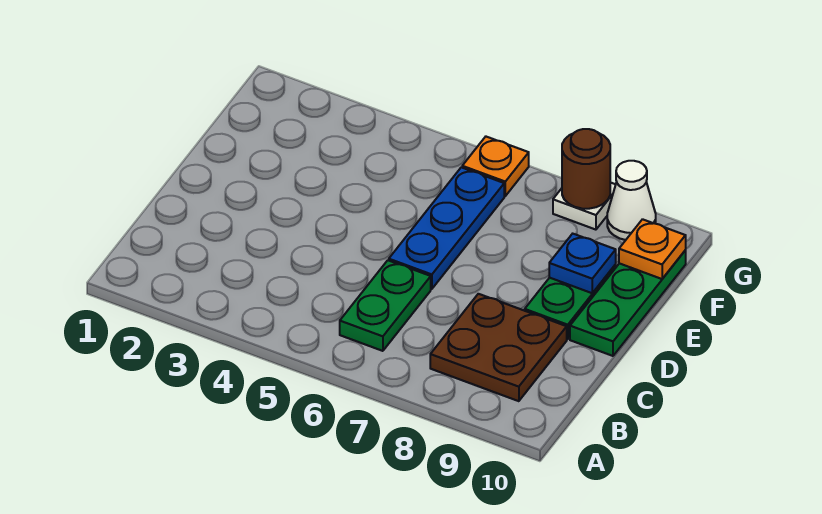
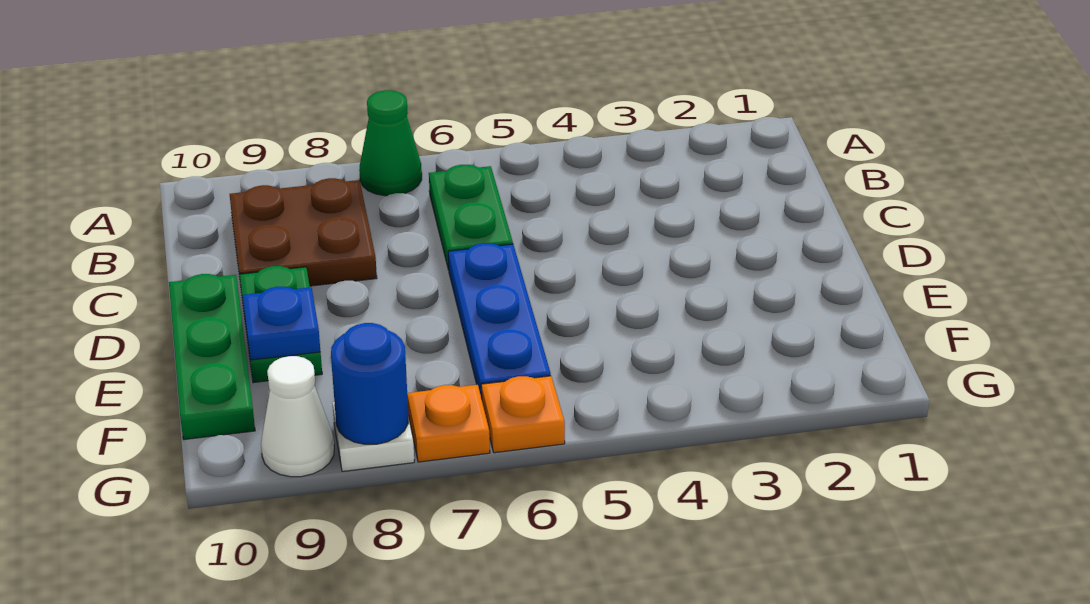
none -> green 1x1 cone [359,90,422,196]
orange 1x1 plate [619,219,686,279] -> orange 1x1 plate moved to [407,385,490,462]
brown 1x1 round brick [562,129,610,209] -> blue 1x1 round brick [331,323,408,444]

